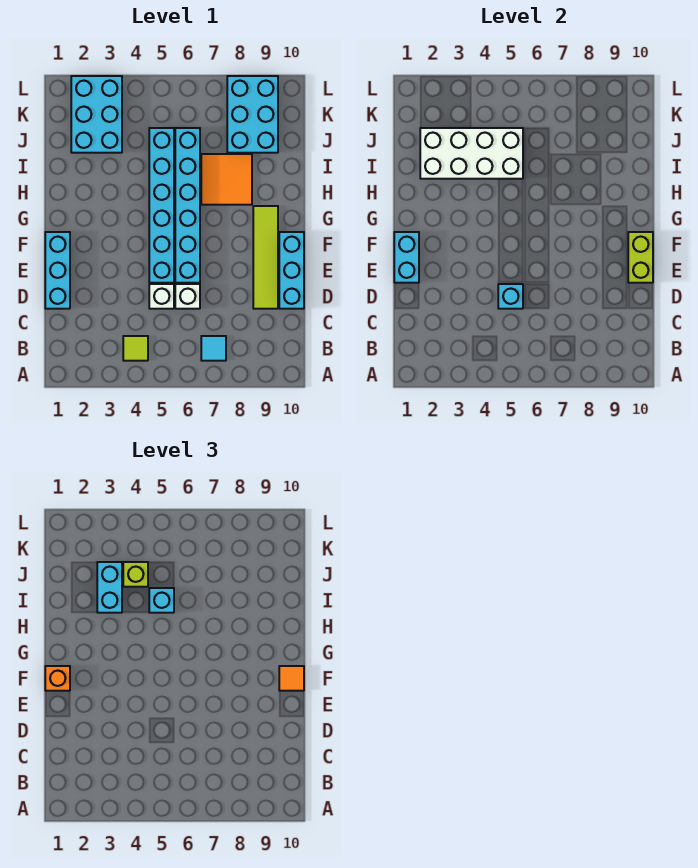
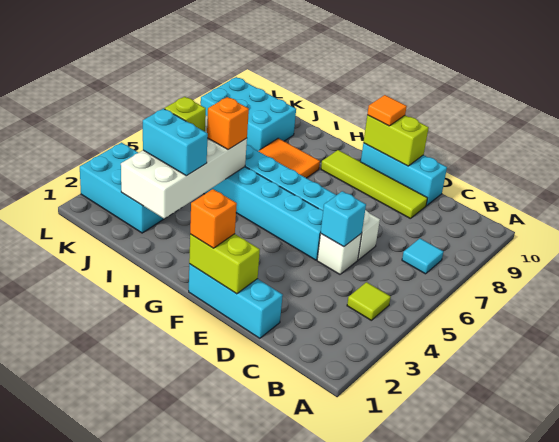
cyan 1x2 brick [394,232,419,283] -> lime 1x2 brick [189,234,260,294]
cyan 1x1 brick [149,588,174,613] -> orange 1x1 brick [207,97,249,150]

